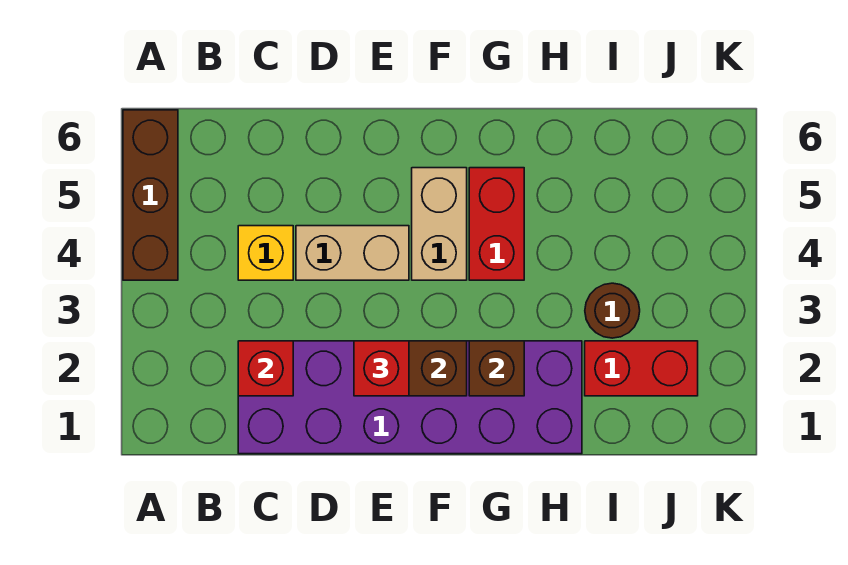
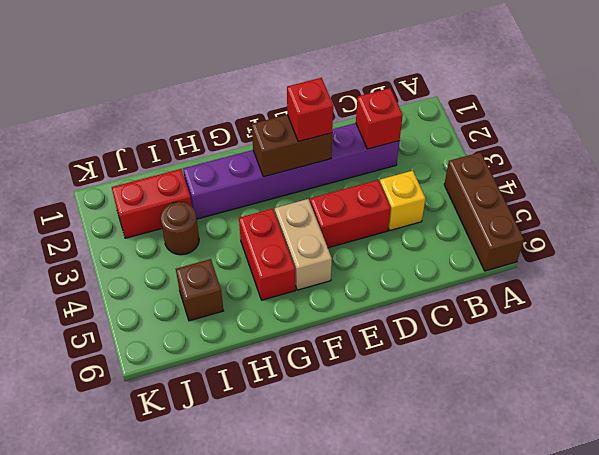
purple 2x6 brick [238,341,582,454] -> purple 1x6 brick [183,123,399,219]
tan 1x2 brick [296,226,409,280] -> red 1x2 brick [310,180,391,248]
brown 1x1 brick [469,341,524,396] -> brown 1x1 brick moved to [176,259,223,321]

